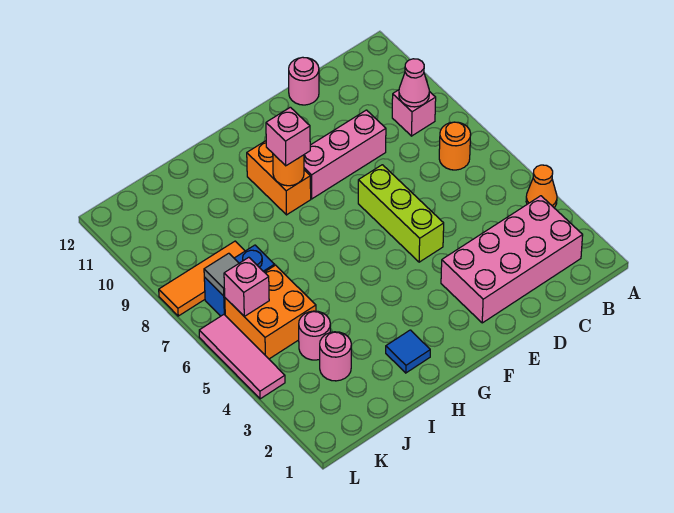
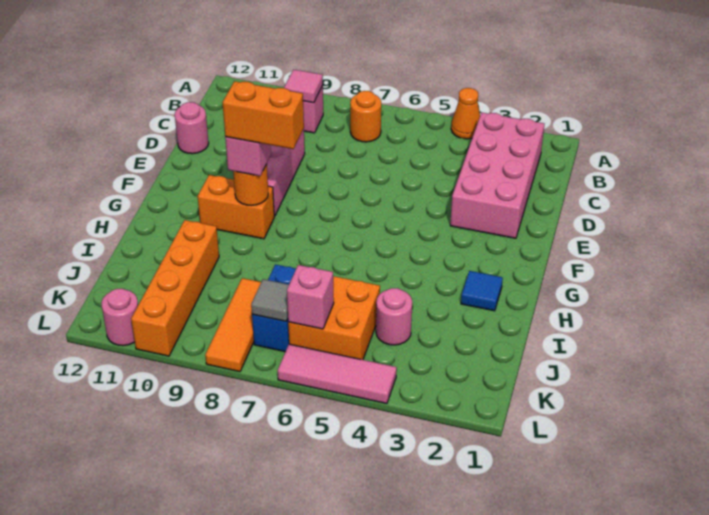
pink 1x1 cone [399,59,429,107] -> pink 1x1 tile [284,70,323,103]
lime 1x3 brick [358,165,444,262] -> none
none -> orange 1x2 brick [222,81,304,149]
none -> orange 1x4 brick [131,220,219,356]
pink 1x1 round brick [320,332,351,381] -> pink 1x1 round brick moved to [101,289,138,346]

